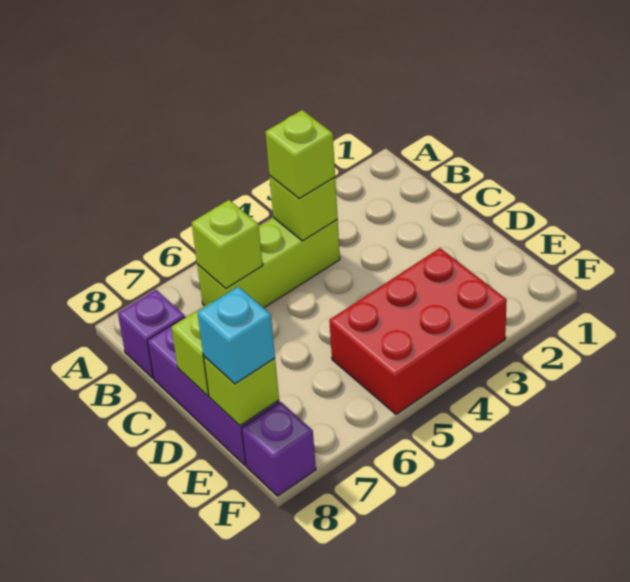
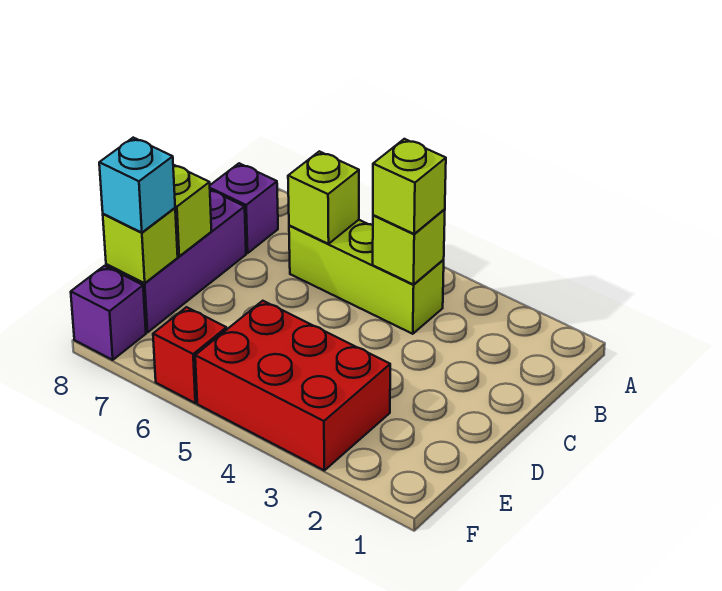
none -> red 1x1 brick [153,307,227,403]

